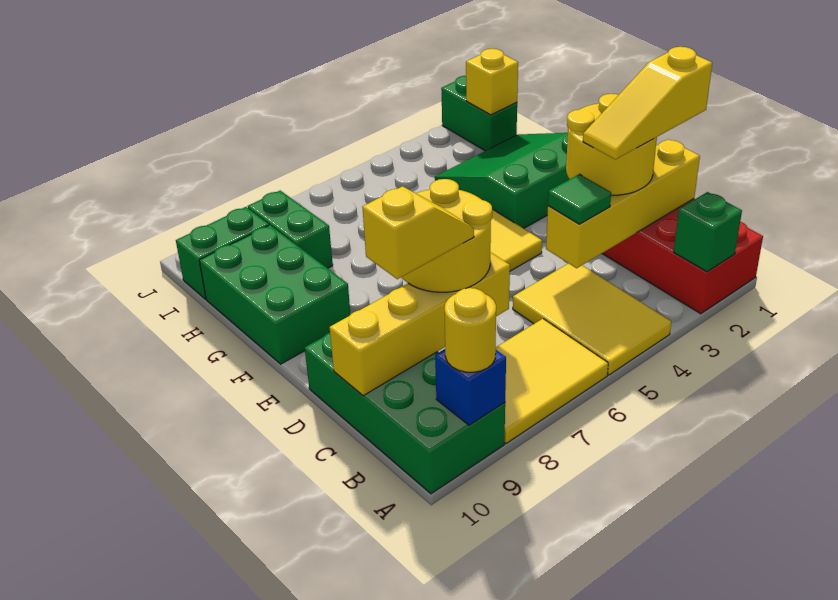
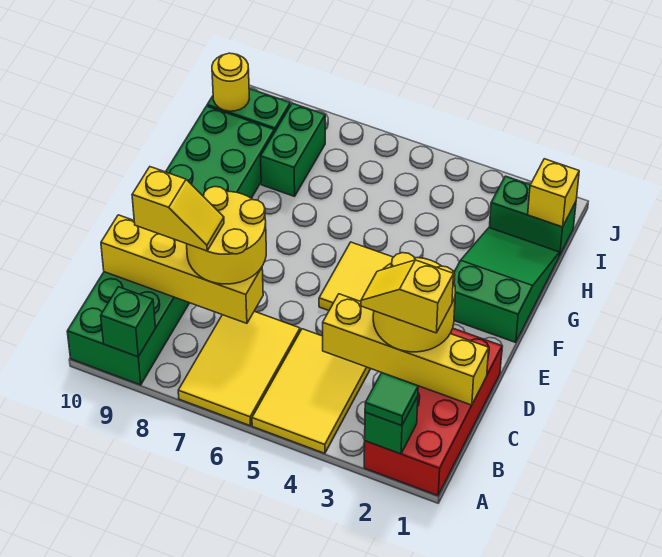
yellow 2x3 tile [496,319,608,444] -> yellow 2x3 tile turned to [178,311,300,426]
blue 1x1 brick [435,349,506,425] -> green 1x1 brick [101,287,155,357]
yellow 1x1 round brick [445,288,496,372] -> yellow 1x1 round brick moved to [212,53,249,111]
yellow 1x3 slope [583,47,712,159] -> yellow 1x2 slope [361,260,454,333]
green 1x1 tile [548,174,611,224] -> green 1x1 tile moved to [365,373,418,426]
green 3x3 slope [435,133,569,228] -> green 2x3 slope [454,228,560,343]
green 1x2 brick [441,76,517,151] -> green 1x2 brick turned to [489,176,576,256]

